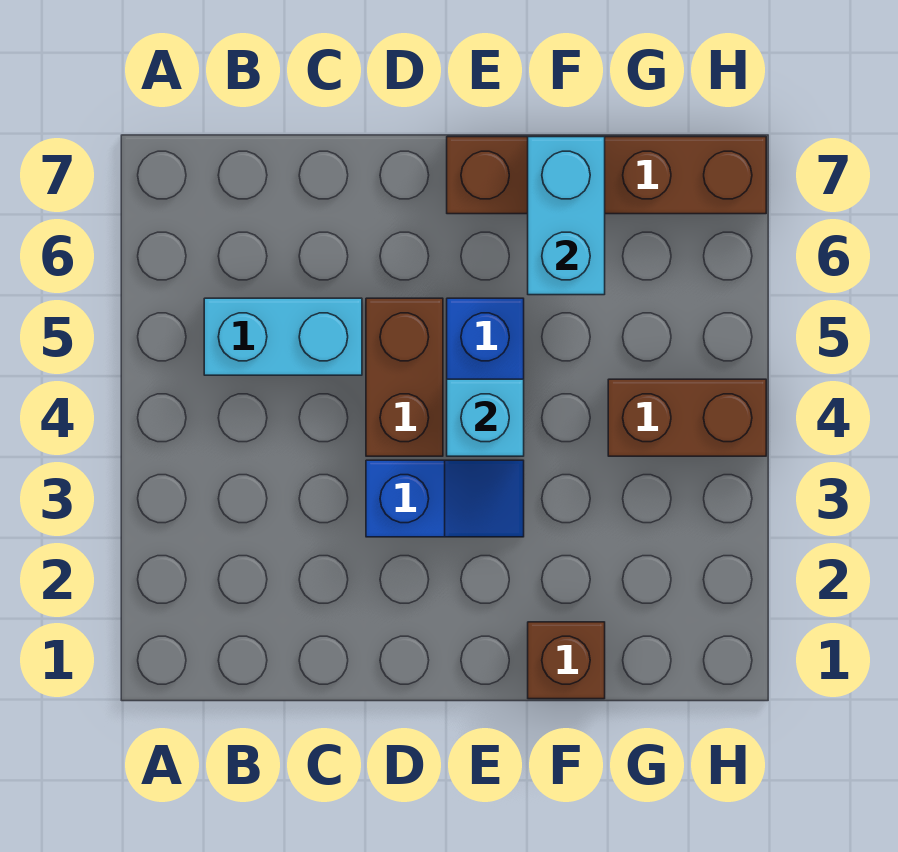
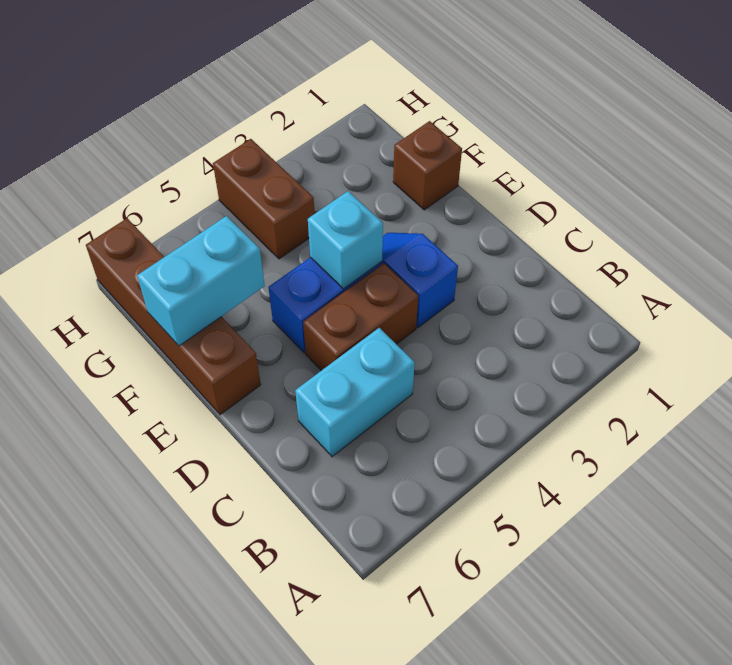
cyan 1x2 brick [204,298,362,375] -> cyan 1x2 brick turned to [295,328,415,457]

